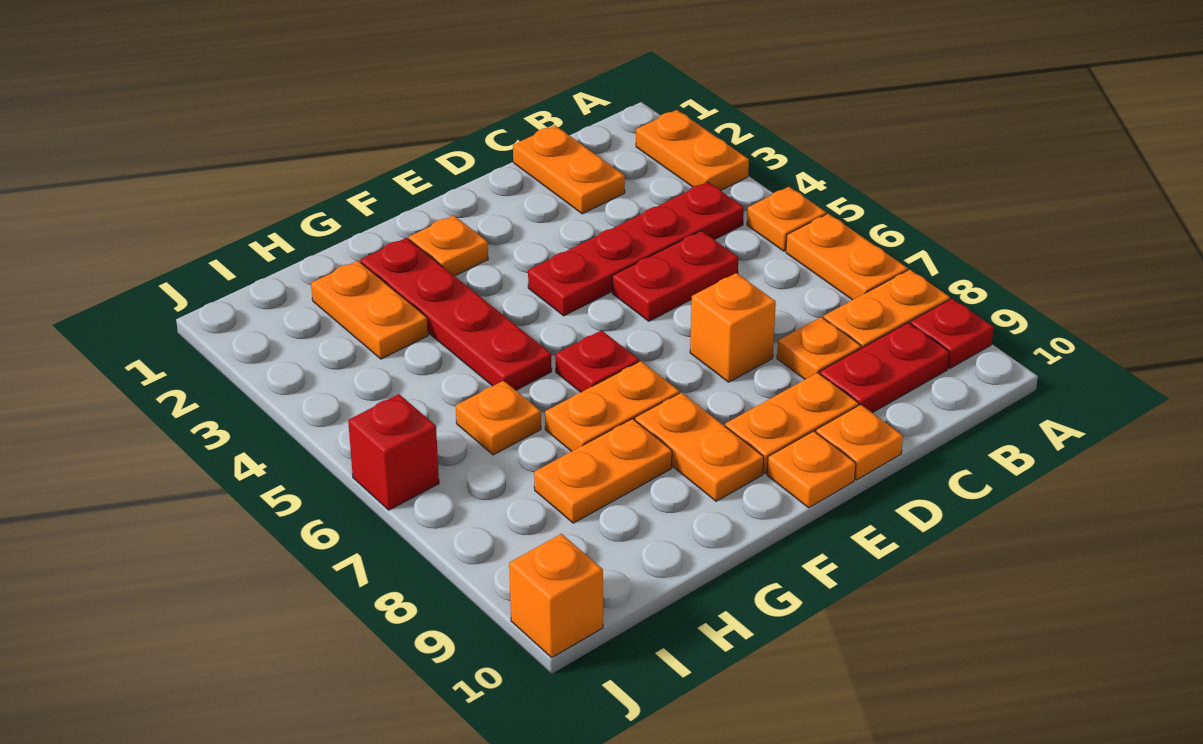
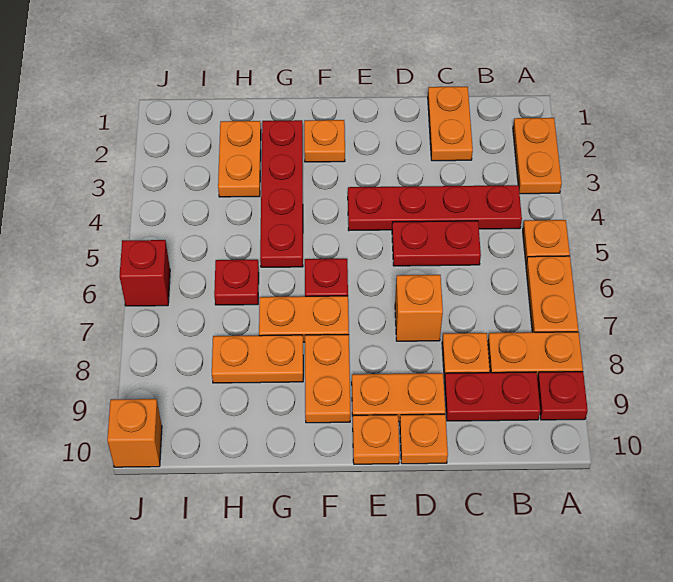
orange 1x1 plate [456,381,541,455] -> red 1x1 plate [214,260,259,305]

